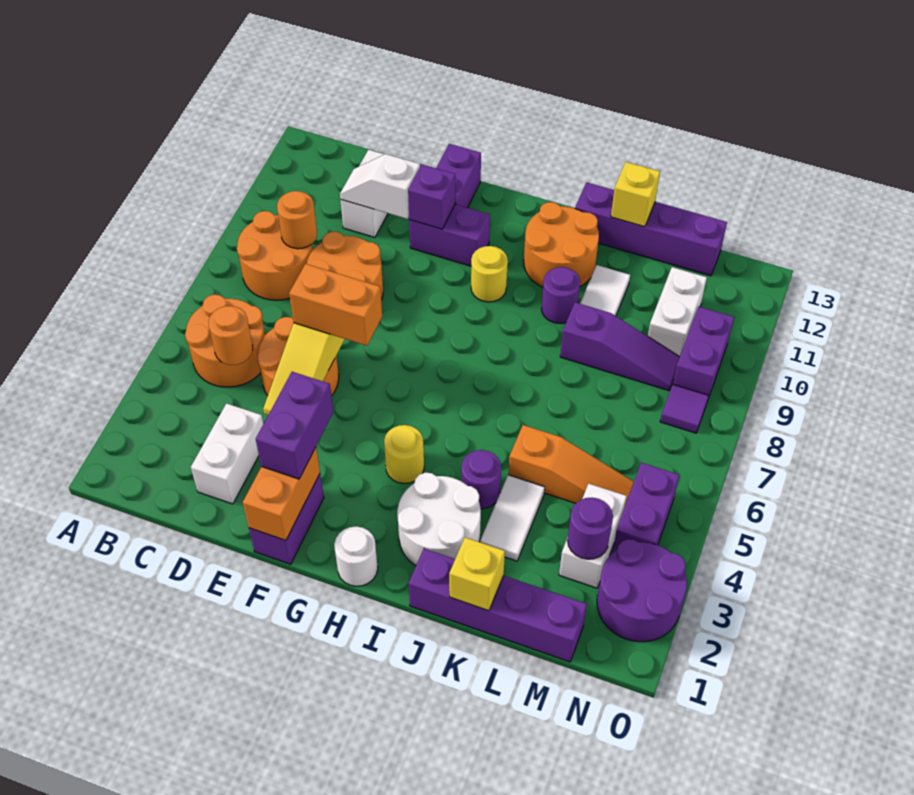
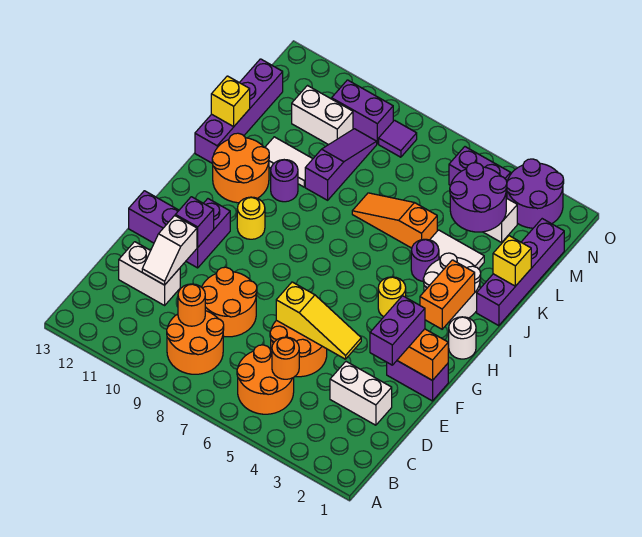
orange 1x2 brick [289,264,382,346] -> orange 1x2 brick moved to [420,260,475,329]
purple 1x2 brick [256,372,333,479] -> purple 1x2 brick turned to [370,296,425,365]
orange 1x3 slope [508,425,634,505] -> orange 1x3 slope turned to [352,193,437,248]
purple 1x1 round brick [568,497,613,559] -> purple 2x2 round brick [450,163,507,232]

